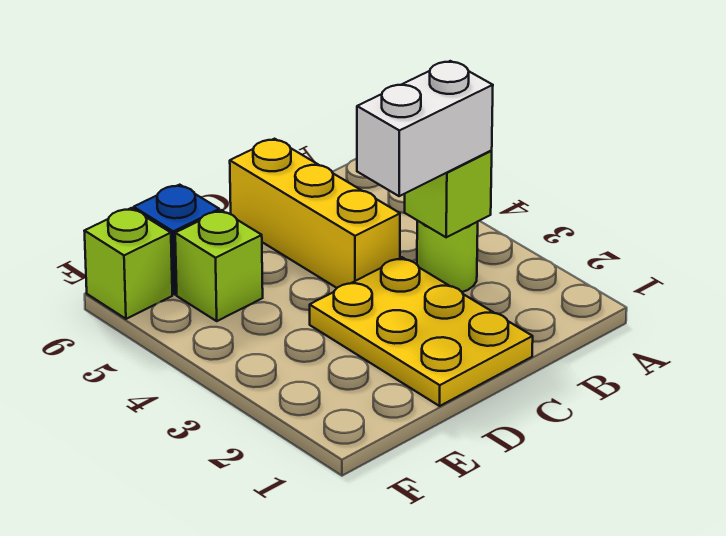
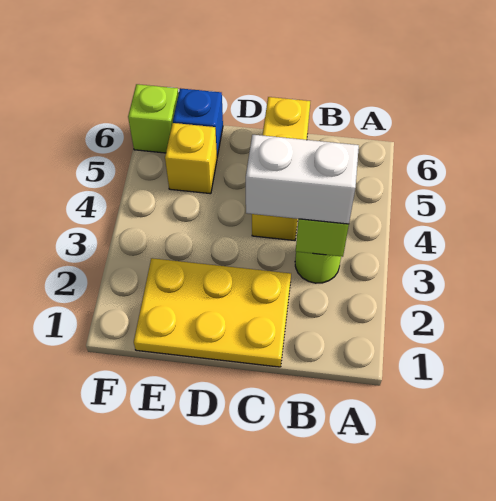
yellow 2x3 plate [310,257,533,406] -> yellow 2x3 plate turned to [134,258,291,367]
lime 1x1 brick [175,210,263,321] -> yellow 1x1 brick [165,123,217,194]

